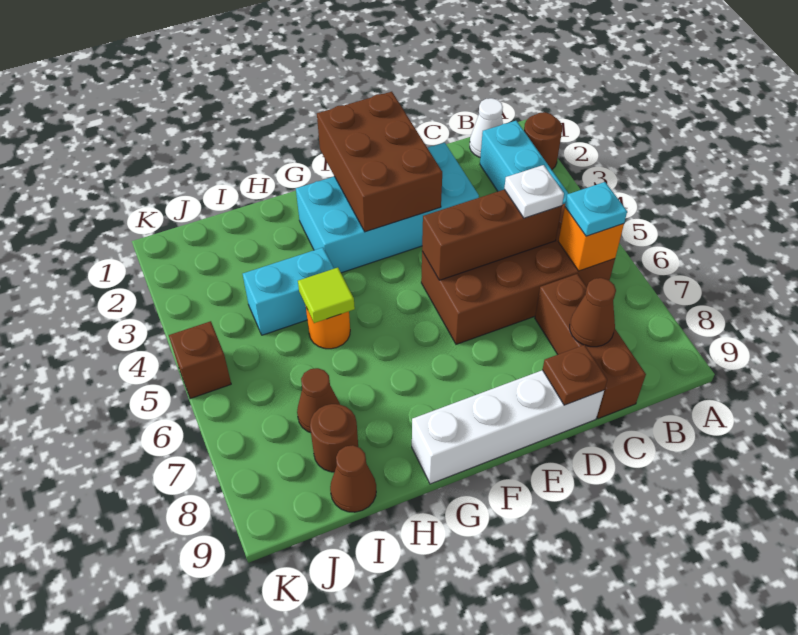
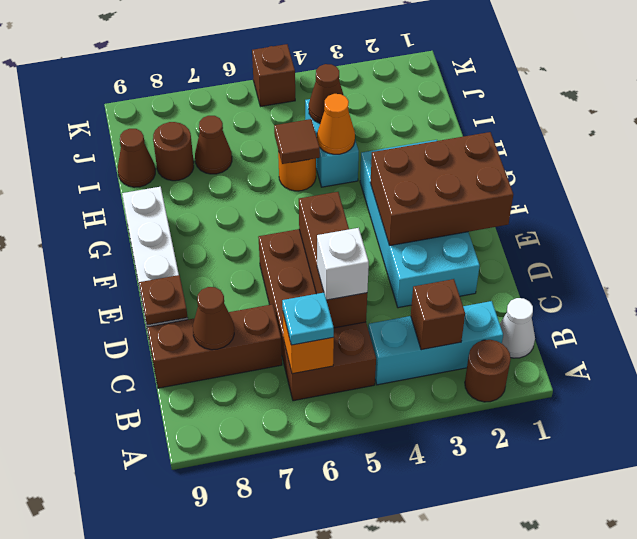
none -> brown 1x1 brick [411,279,465,350]
white 1x1 plate [504,165,564,218] -> white 1x1 brick [317,228,369,300]
none -> orange 1x1 cone [317,94,355,154]
lime 1x1 tile [298,268,355,323] -> brown 1x1 tile [274,119,320,164]
none -> brown 1x1 cone [309,64,343,123]

